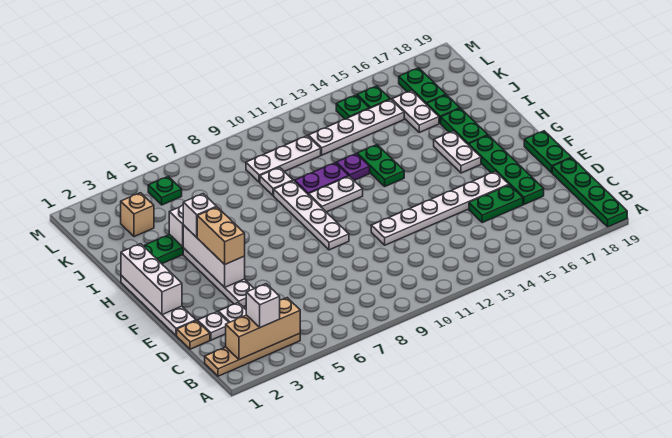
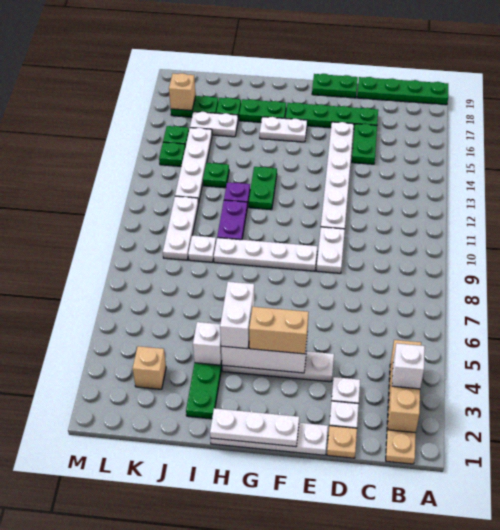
white 1x3 brick [121,244,182,315] -> white 1x3 plate [210,408,299,447]
white 1x1 brick [183,194,217,237] -> white 1x2 brick [220,282,255,349]
white 1x2 plate [309,176,363,212] -> white 1x2 plate moved to [316,227,345,273]
green 1x2 plate [357,145,404,186] -> green 1x2 plate turned to [249,167,277,210]
green 1x1 plate [148,176,182,205] -> green 1x1 plate moved to [203,163,229,188]
none -> tan 1x1 brick [169,73,196,110]

